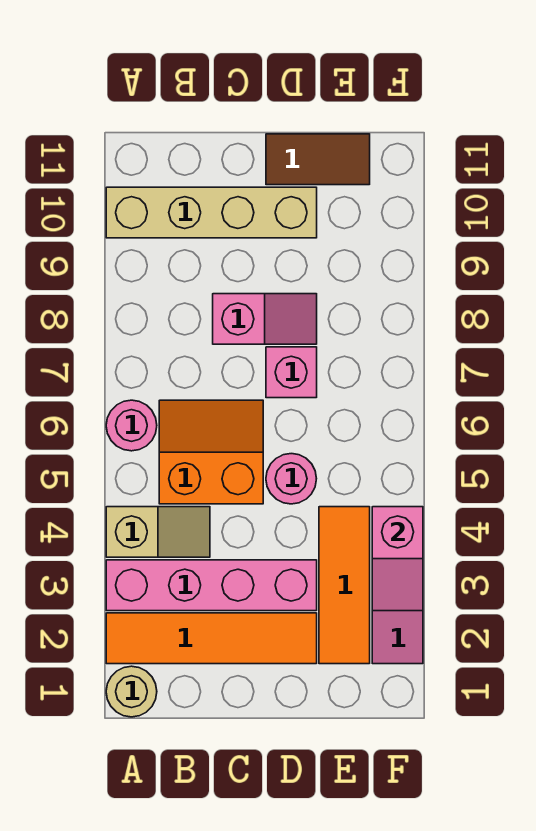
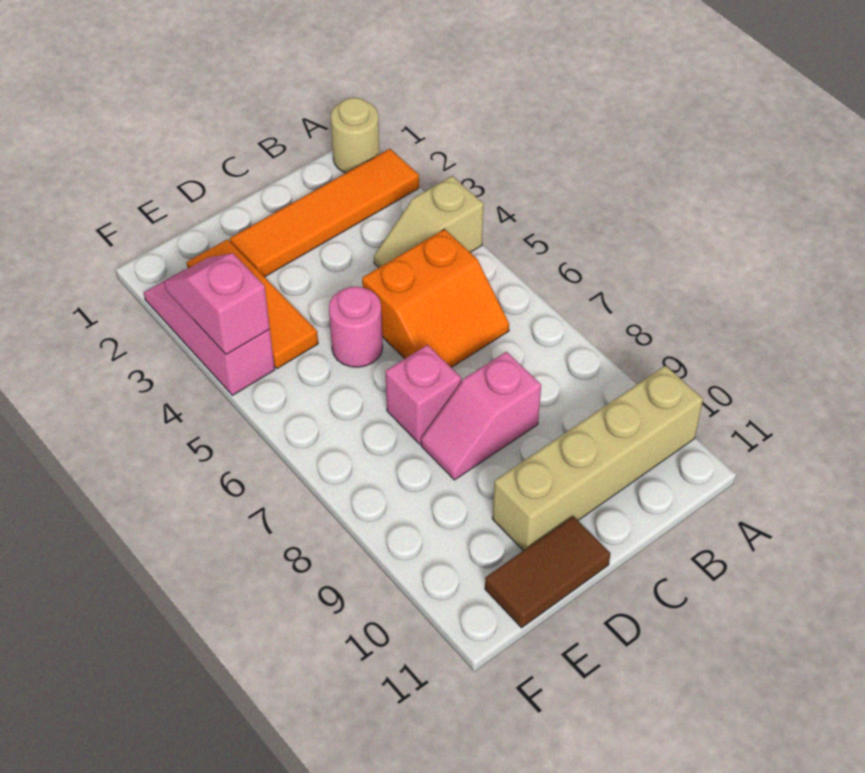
pink 1x4 brick [106,560,317,611] -> none
pink 1x1 round brick [106,400,157,451] -> none

